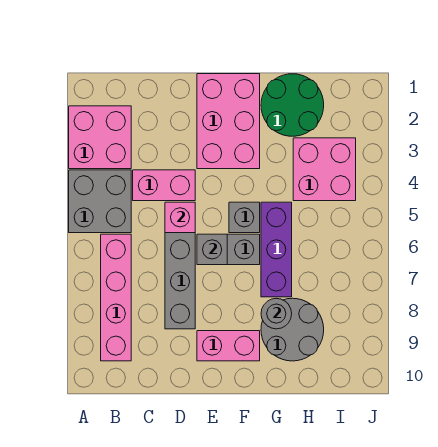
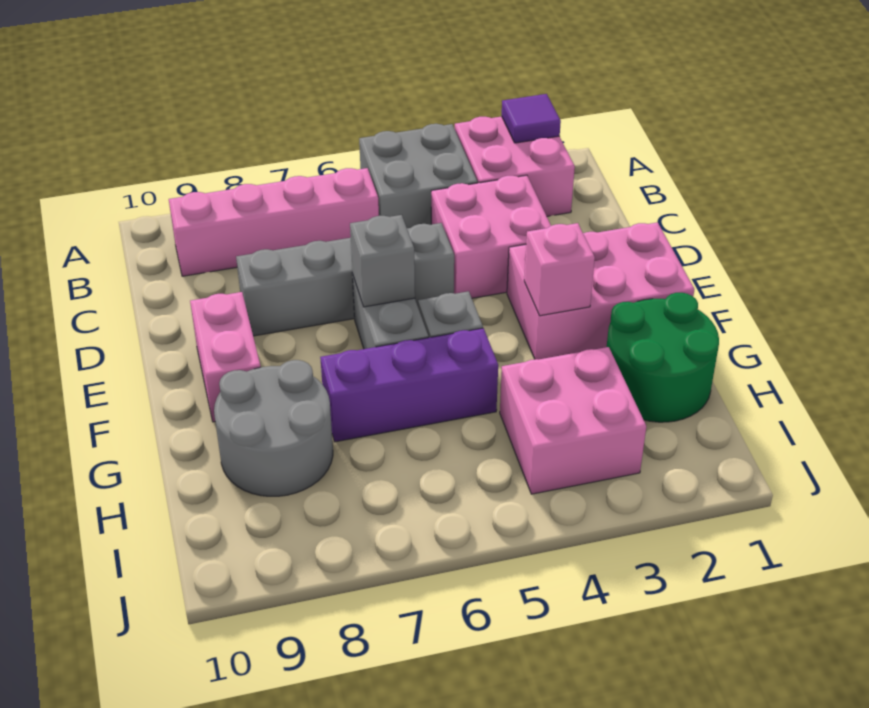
none -> purple 1x1 tile [502,94,561,143]
pink 1x2 brick [133,170,195,201] -> pink 2x2 brick [431,175,551,298]
pink 1x1 brick [165,202,195,233] -> pink 1x1 brick moved to [524,223,595,316]
grey 1x1 round brick [261,298,292,329] -> none

